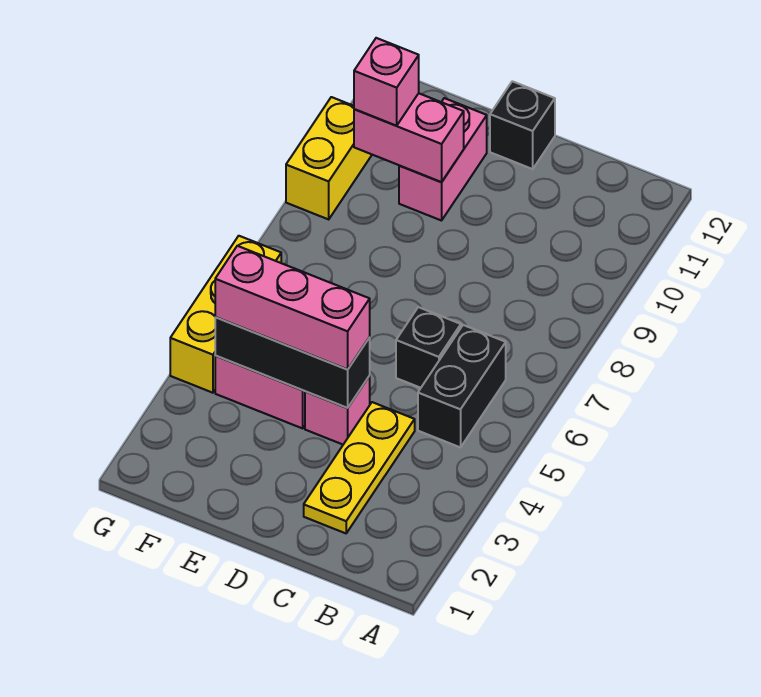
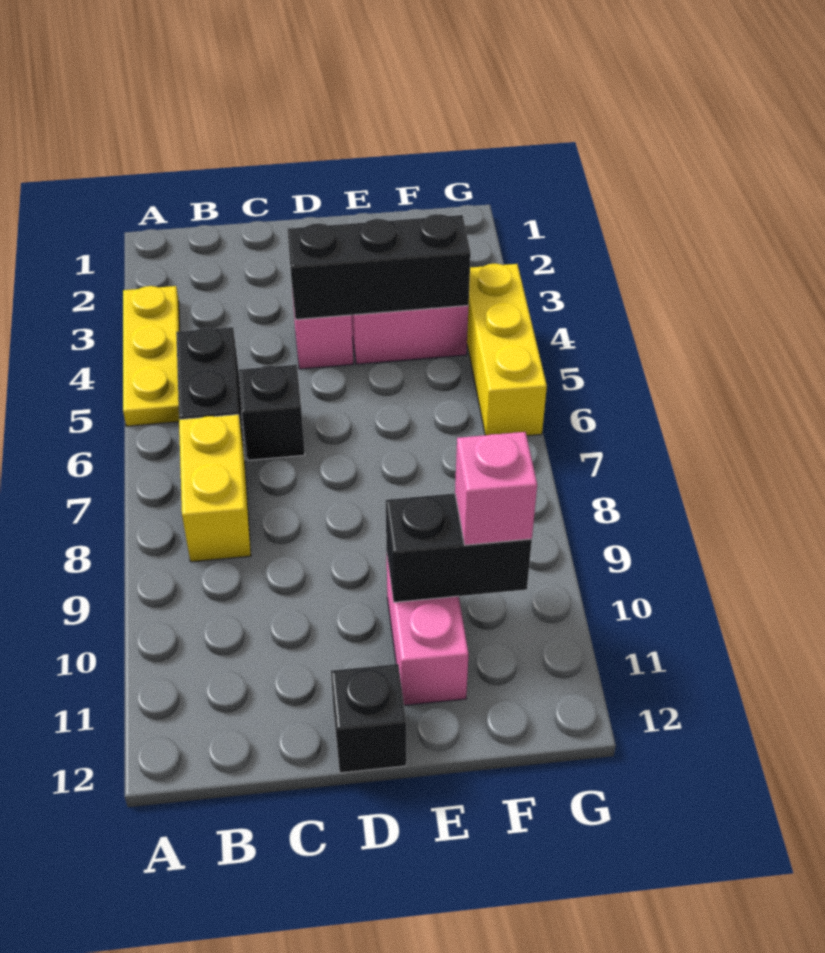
yellow 1x3 plate [304,402,415,533] -> yellow 1x3 plate moved to [123,286,180,426]
pink 1x3 brick [215,246,370,369] -> none
pink 1x2 brick [354,93,464,182] -> black 1x2 brick [386,493,532,602]
yellow 1x2 brick [286,97,372,219] -> yellow 1x2 brick moved to [179,414,251,562]

